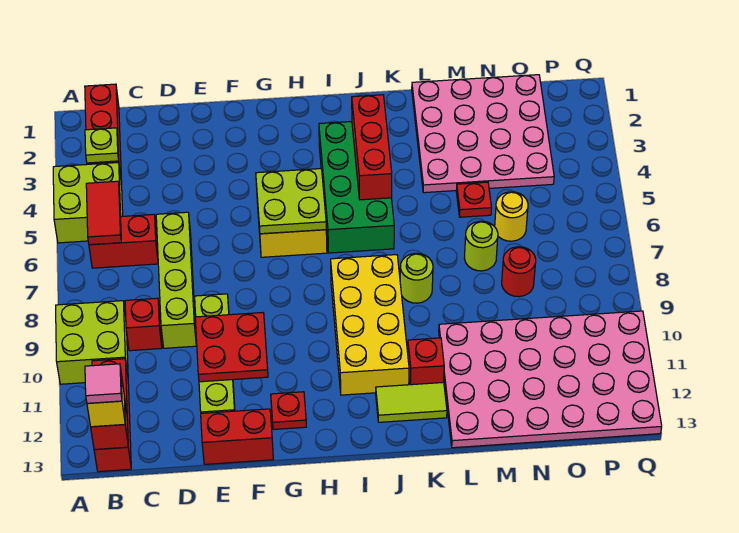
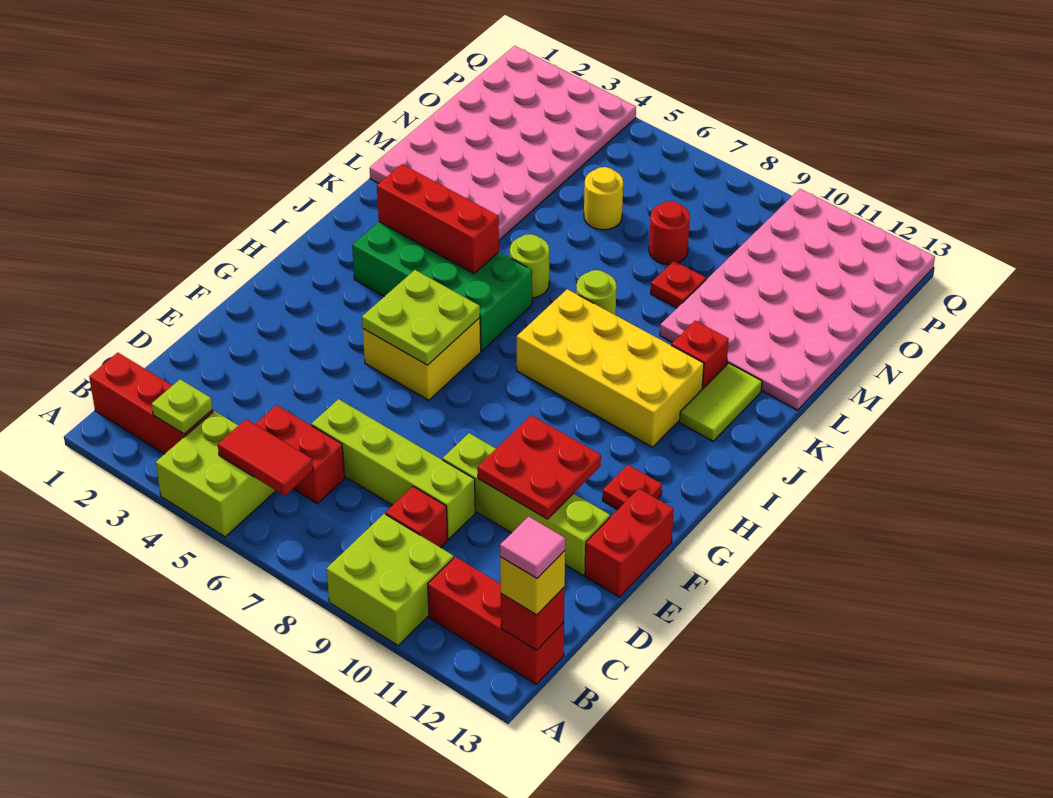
red 1x2 brick [89,214,158,268] -> red 1x2 brick turned to [255,405,345,504]
pink 4x4 plate [412,75,554,193] -> pink 4x6 plate [370,46,636,240]
red 1x1 plate [456,182,492,217] -> red 1x1 plate moved to [651,261,706,308]
lime 1x1 round brick [464,221,498,271] -> lime 1x1 round brick moved to [510,234,549,298]

